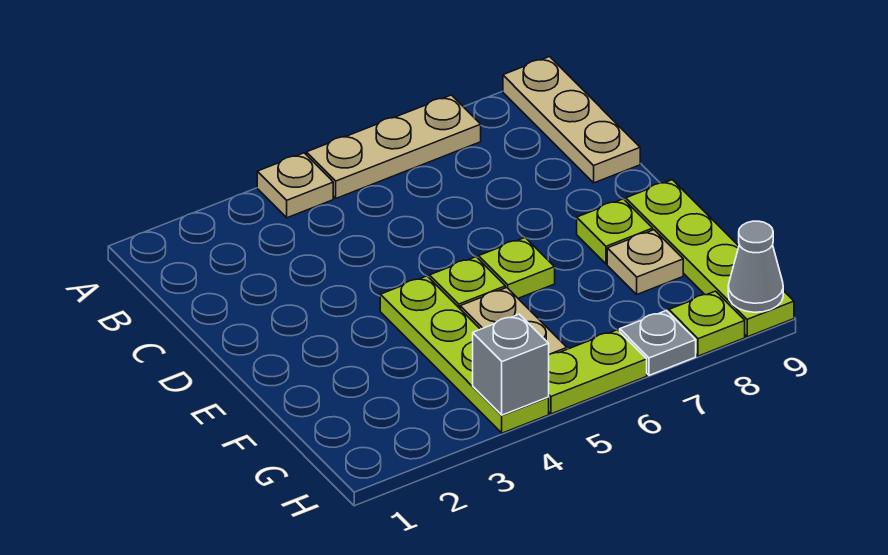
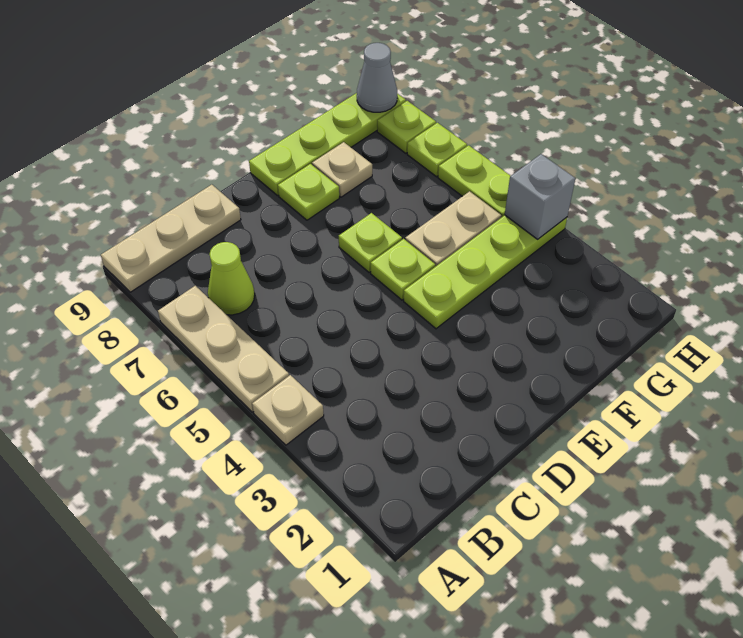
none -> lime 1x1 cone [208,242,255,315]
grey 1x1 plate [620,310,696,375] -> lime 1x1 plate [407,123,467,177]

